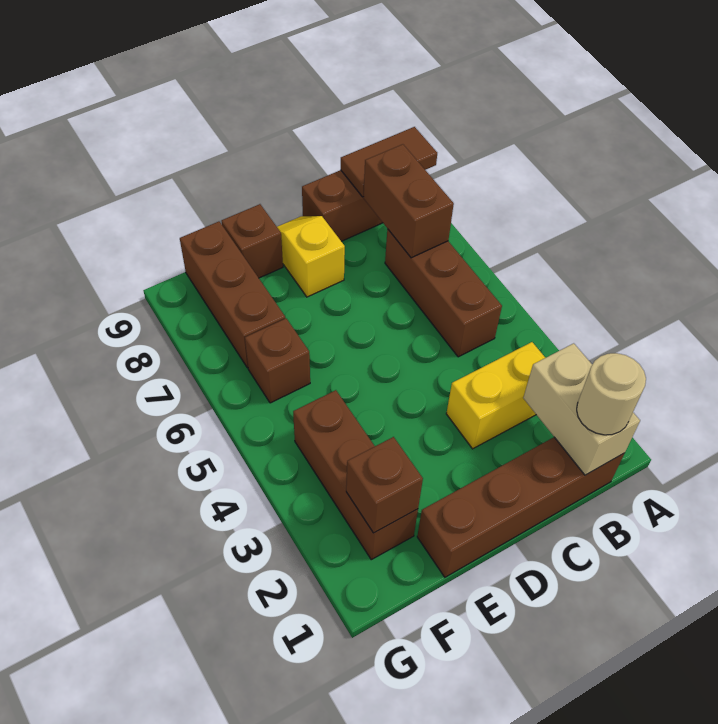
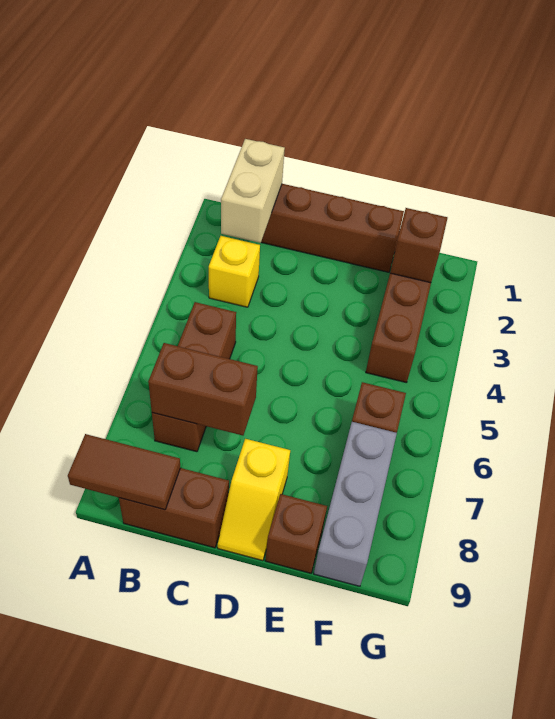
tan 1x1 round brick [577,353,646,435] -> none
yellow 1x2 brick [446,342,545,449] -> yellow 1x1 brick [209,236,260,307]
brown 1x2 brick [364,144,454,258] -> brown 1x2 brick turned to [148,343,258,435]
brown 1x3 brick [180,222,285,368] -> grey 1x3 brick [314,422,397,586]

